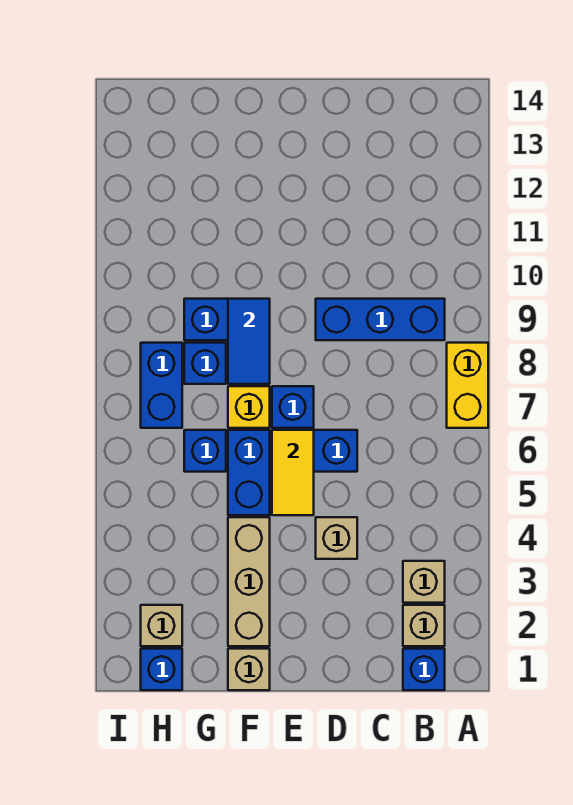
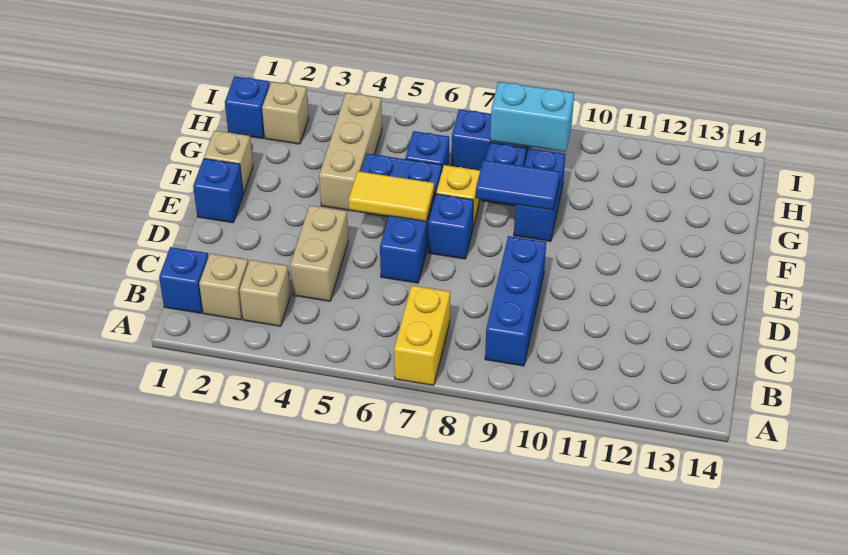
yellow 1x2 brick [447,343,488,428] -> yellow 1x2 brick turned to [394,285,450,385]
tan 1x1 brick [316,517,357,559] -> tan 1x2 brick [290,205,348,301]
none -> blue 1x1 brick [193,159,243,223]
tan 1x3 brick [228,517,270,646] -> tan 1x3 brick turned to [319,93,382,212]
none -> cyan 1x2 brick [490,82,574,152]

